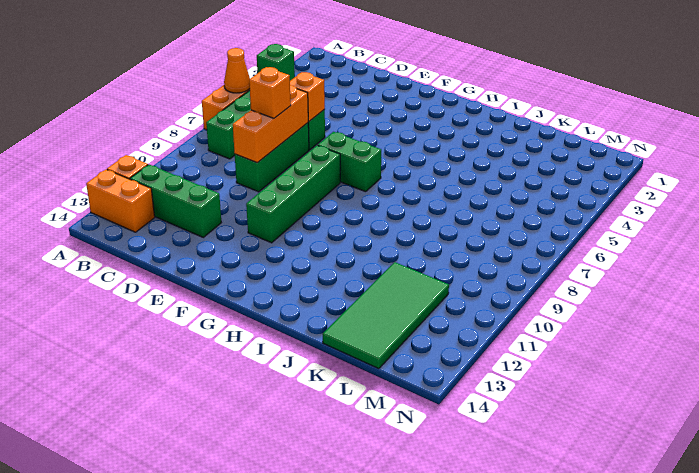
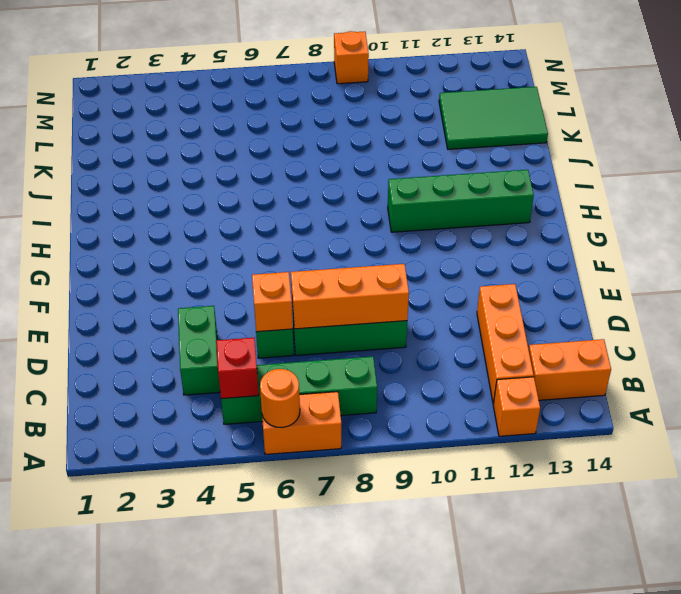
orange 1x1 cone [224,48,250,93] -> orange 1x1 round brick [260,369,300,428]
orange 1x2 brick [86,169,155,232] -> orange 1x2 brick turned to [529,339,611,400]
green 1x1 brick [257,44,295,81] -> red 1x1 brick [216,338,259,399]
green 1x3 brick [130,165,221,237] -> orange 1x3 brick [477,284,534,404]
orange 1x1 brick [249,67,291,118] -> orange 1x1 brick moved to [334,31,369,84]
green 1x2 brick [318,132,381,192] -> green 1x2 brick moved to [178,306,220,395]
green 1x4 brick [246,145,340,243] -> green 1x4 brick moved to [388,170,534,232]
green 2x4 tile [323,262,449,369] -> green 2x3 tile [439,87,548,149]

